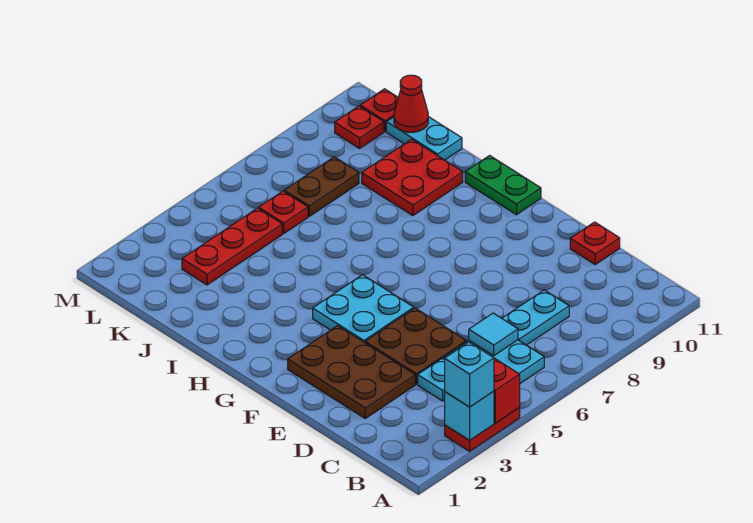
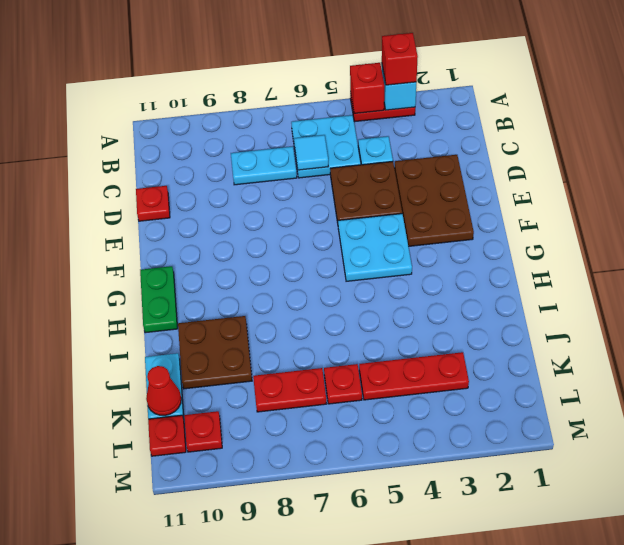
cyan 1x1 brick [445,342,494,407] -> red 1x1 brick [382,33,418,85]
red 2x2 plate [362,139,463,216] -> brown 2x2 plate [178,316,252,389]
brown 1x2 plate [284,157,359,216] -> red 1x2 plate [253,368,326,412]

